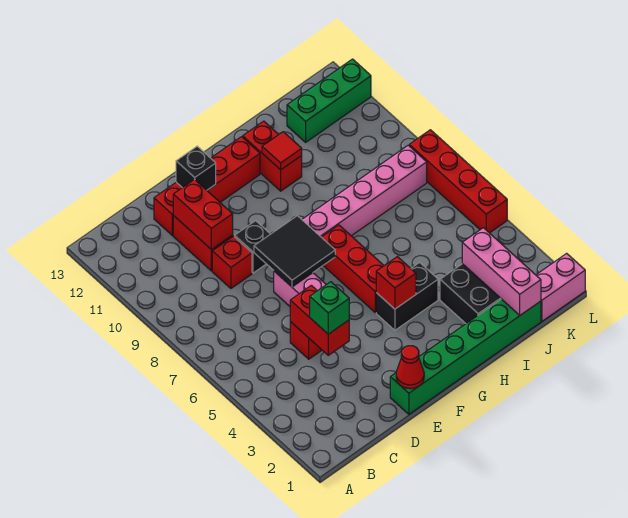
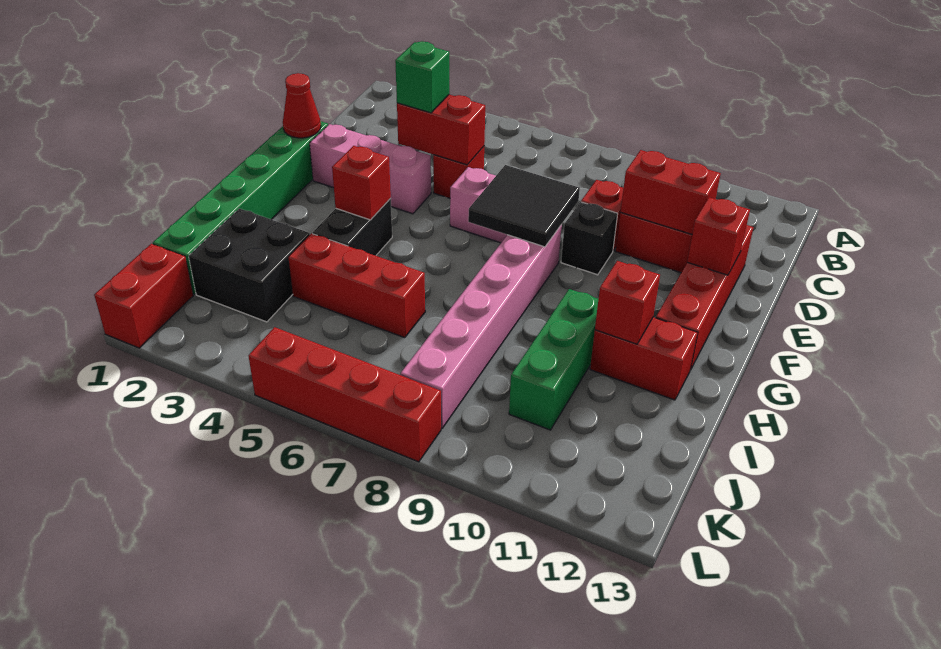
black 1x1 brick [176,146,216,190] -> red 1x1 brick [687,197,750,275]
red 1x3 brick [322,225,384,313] -> red 1x3 brick moved to [288,234,425,338]
red 1x1 tile [262,132,302,170] -> red 1x1 brick [595,261,660,344]
pink 1x3 brick [462,228,541,315] -> pink 1x3 brick moved to [310,124,431,214]
green 1x3 brick [287,59,371,142] -> green 1x3 brick moved to [509,289,598,430]
pink 1x2 brick [536,253,585,321] -> red 1x2 brick [94,244,193,348]

